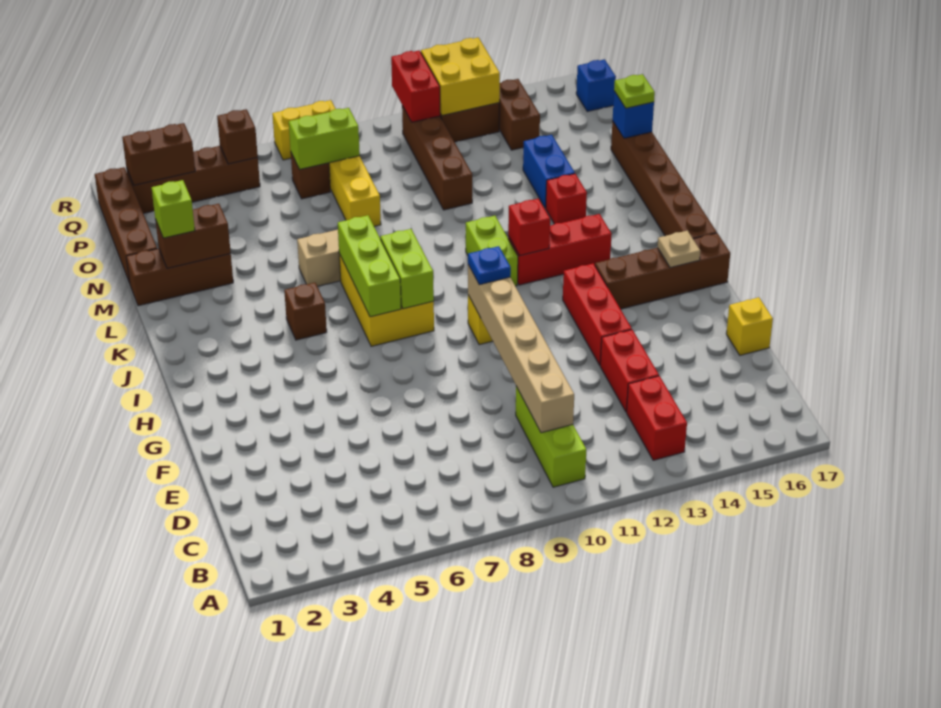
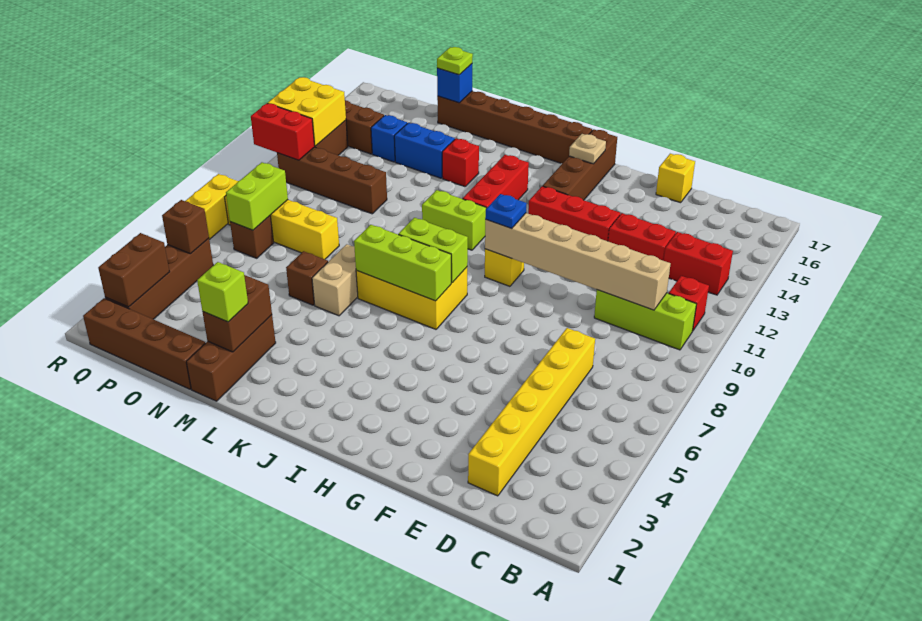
none -> yellow 1x6 brick [468,328,595,496]
brown 1x1 brick [284,283,327,340] -> brown 1x1 brick moved to [286,251,328,305]
red 1x1 brick [508,199,550,255] -> red 1x1 brick moved to [669,276,709,331]
blue 1x1 brick [576,59,616,111] -> blue 1x1 brick moved to [371,115,407,162]

